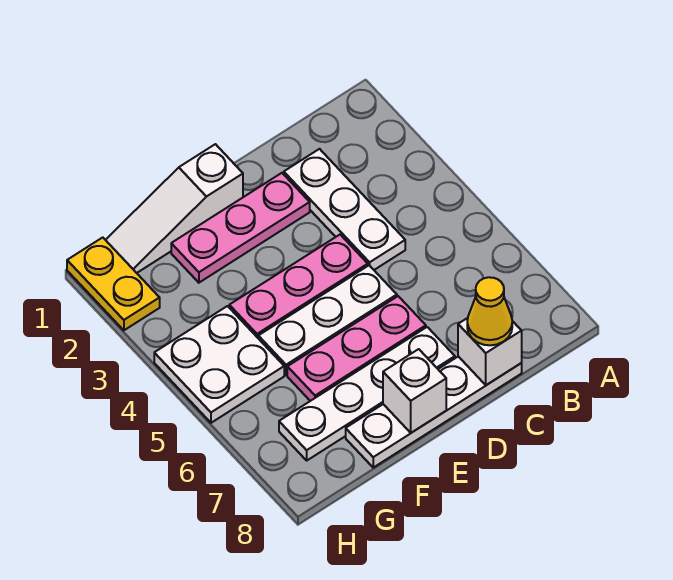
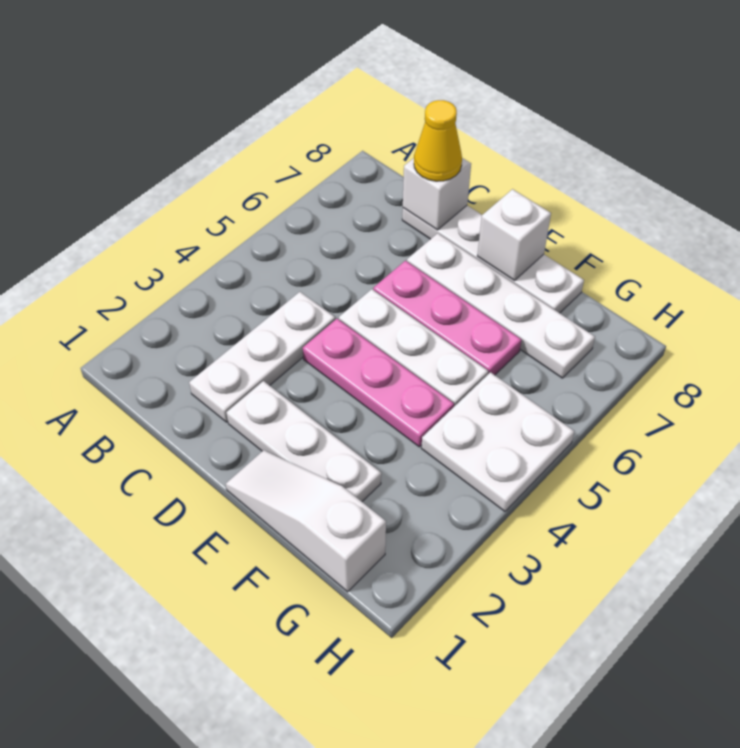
pink 1x3 plate [171,173,310,283] -> white 1x3 plate [226,381,381,501]
white 1x3 slope [106,144,243,273] -> white 1x3 slope turned to [226,450,386,592]
yellow 1x2 plate [67,238,160,330] -> none

